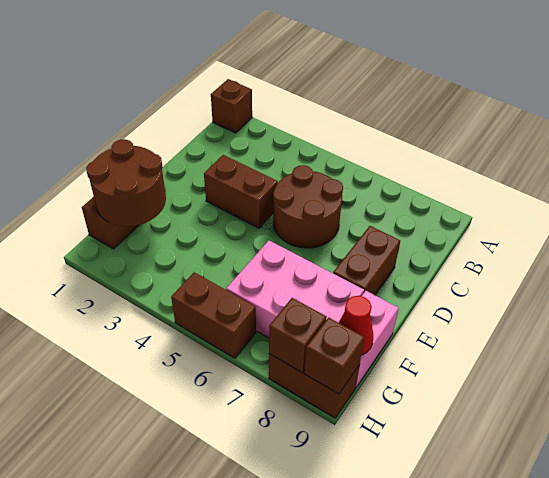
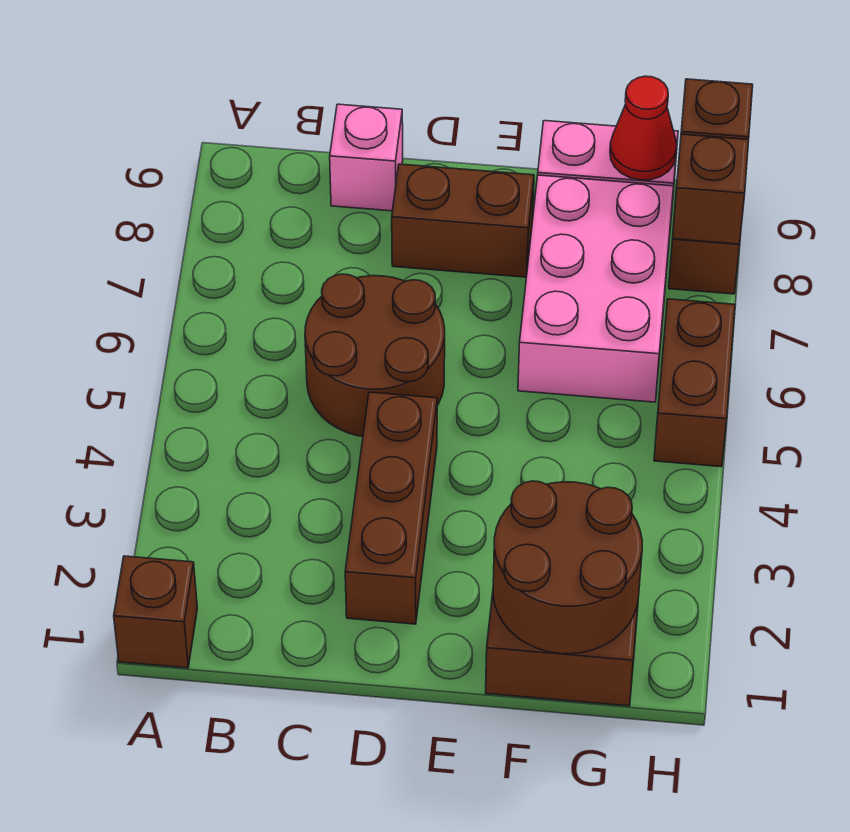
none -> pink 1x1 brick [330,104,403,211]
brown 1x2 brick [204,155,278,228] -> brown 1x3 brick [345,392,437,624]

